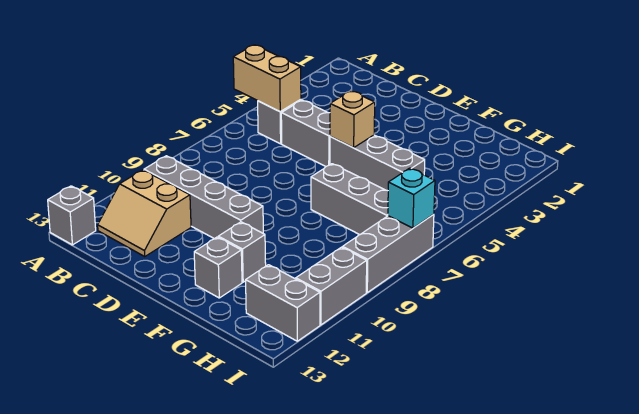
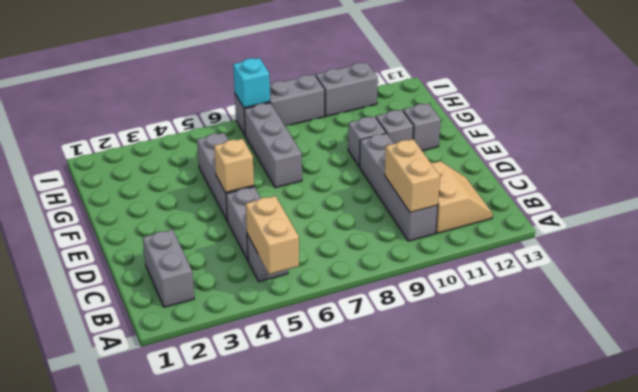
grey 1x1 brick [48,186,96,245] -> grey 1x1 brick moved to [348,116,386,167]
none -> tan 1x2 brick [385,139,440,212]
grey 1x2 brick [246,265,320,341] -> grey 1x2 brick moved to [143,230,194,307]

